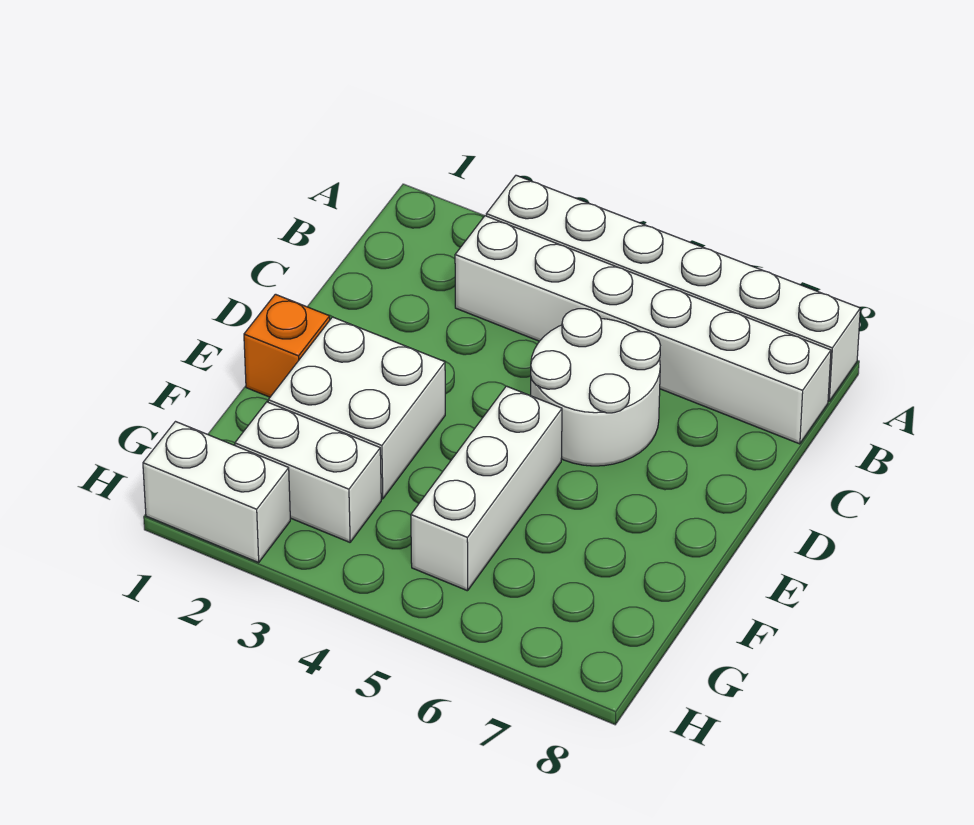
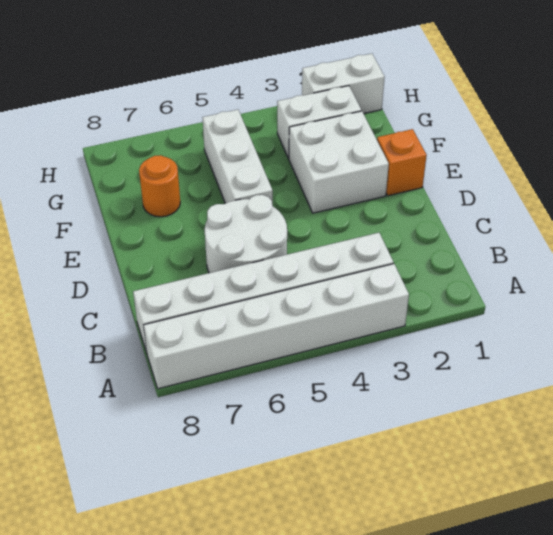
none -> orange 1x1 round brick [139,155,180,217]

